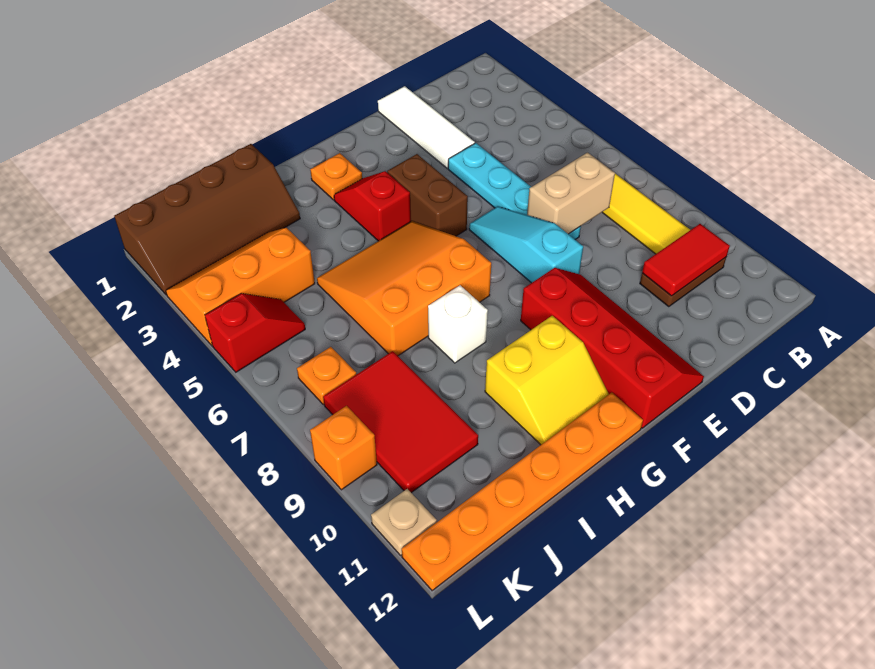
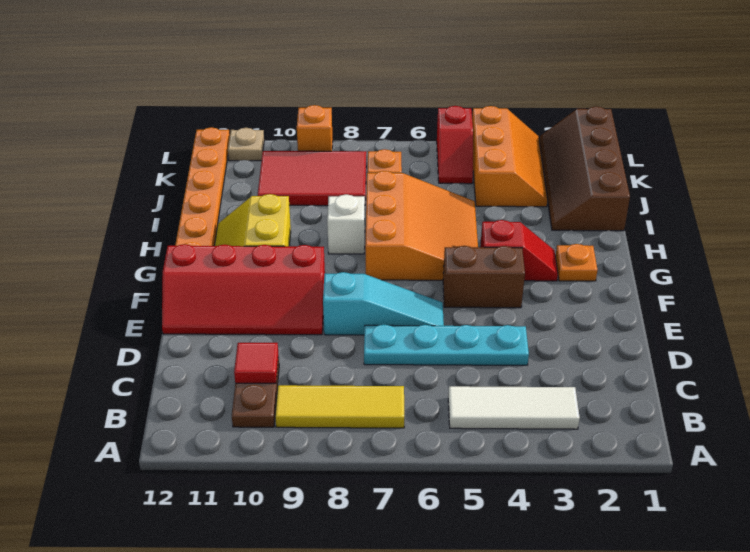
red 1x2 tile [642,224,730,296] -> red 1x1 tile [234,343,278,384]
tan 1x2 brick [527,153,615,234] -> none
white 1x3 tile [378,86,475,168] -> white 1x3 tile moved to [448,386,580,429]

